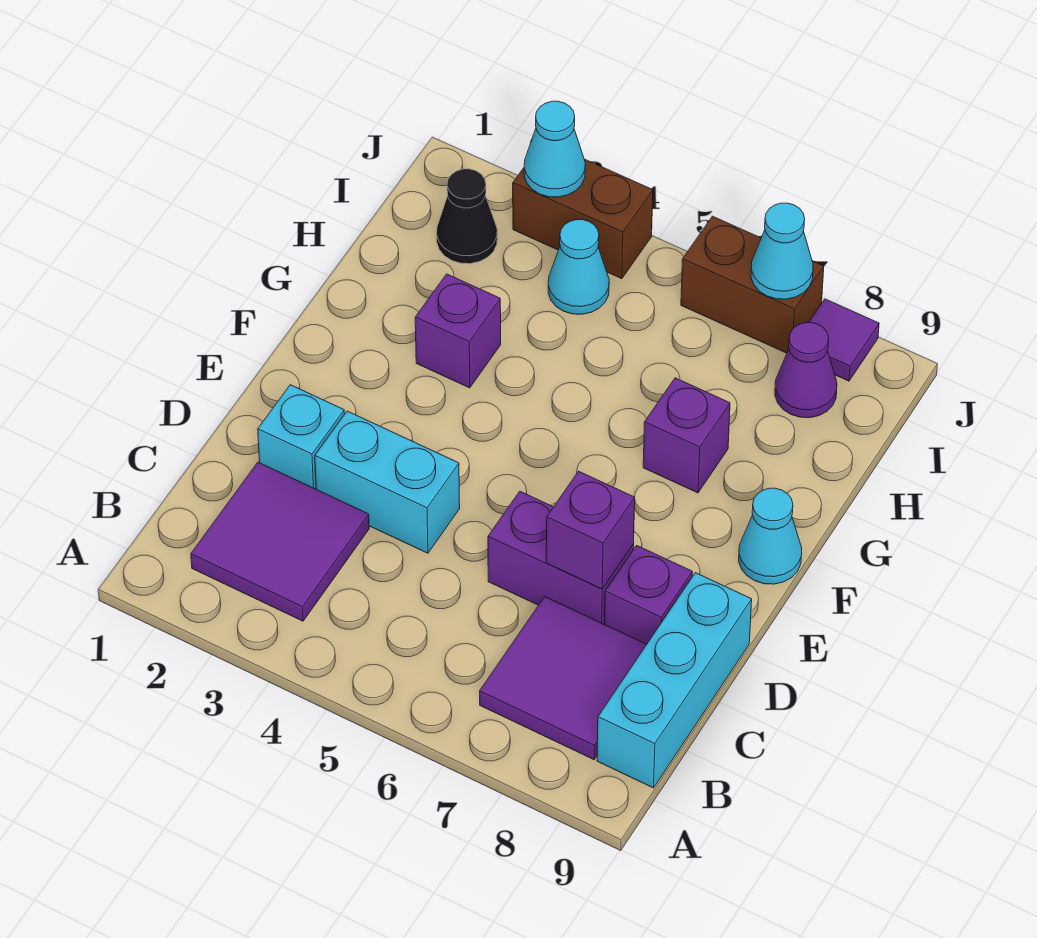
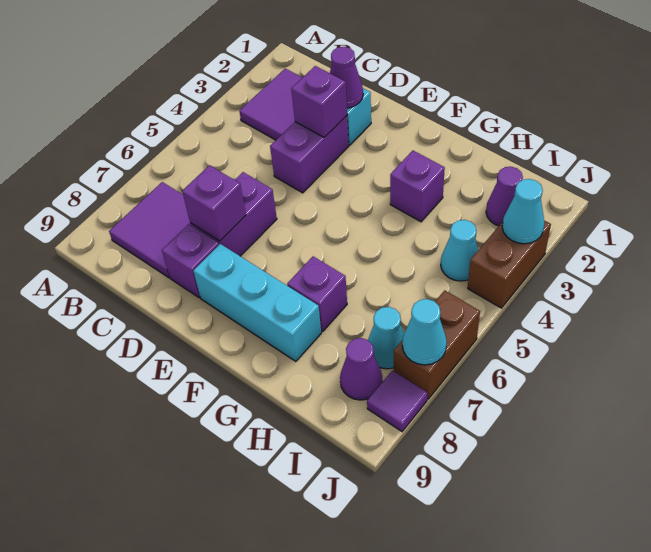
cyan 1x3 brick [597,573,752,788] -> cyan 1x3 brick moved to [193,244,321,361]
none -> purple 1x1 cone [330,47,363,108]
cyan 1x2 brick [315,411,460,553] -> purple 1x2 brick [270,116,349,193]
none -> purple 1x1 brick [291,66,347,137]
cyan 1x1 cone [739,488,802,584] -> cyan 1x1 cone moved to [368,307,404,369]
black 1x1 cone [437,169,497,264] -> purple 1x1 cone [486,167,523,226]

